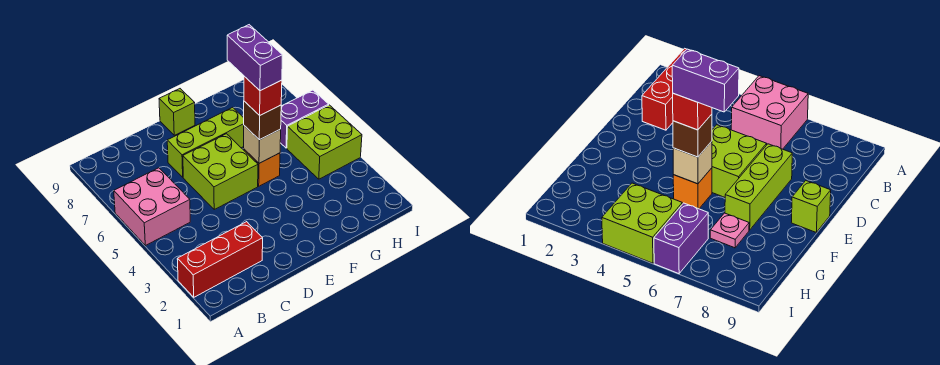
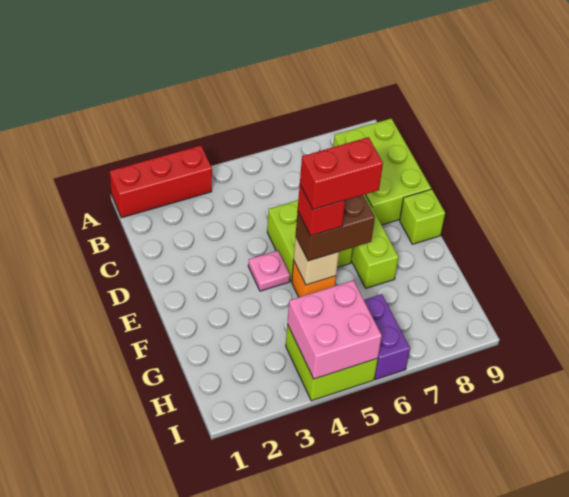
red 1x3 brick [177,222,263,297] -> red 1x3 brick turned to [110,145,212,218]
pink 2x2 brick [114,168,190,246] -> pink 2x2 brick moved to [287,280,382,379]
none -> lime 2x3 brick [333,118,431,225]
brown 1x1 brick [243,101,281,140] -> brown 1x2 brick [296,195,375,261]
purple 1x2 brick [227,25,282,91] -> red 1x2 brick [300,137,383,210]
pink 1x1 plate [710,213,749,248] -> pink 1x1 plate moved to [248,251,290,291]

